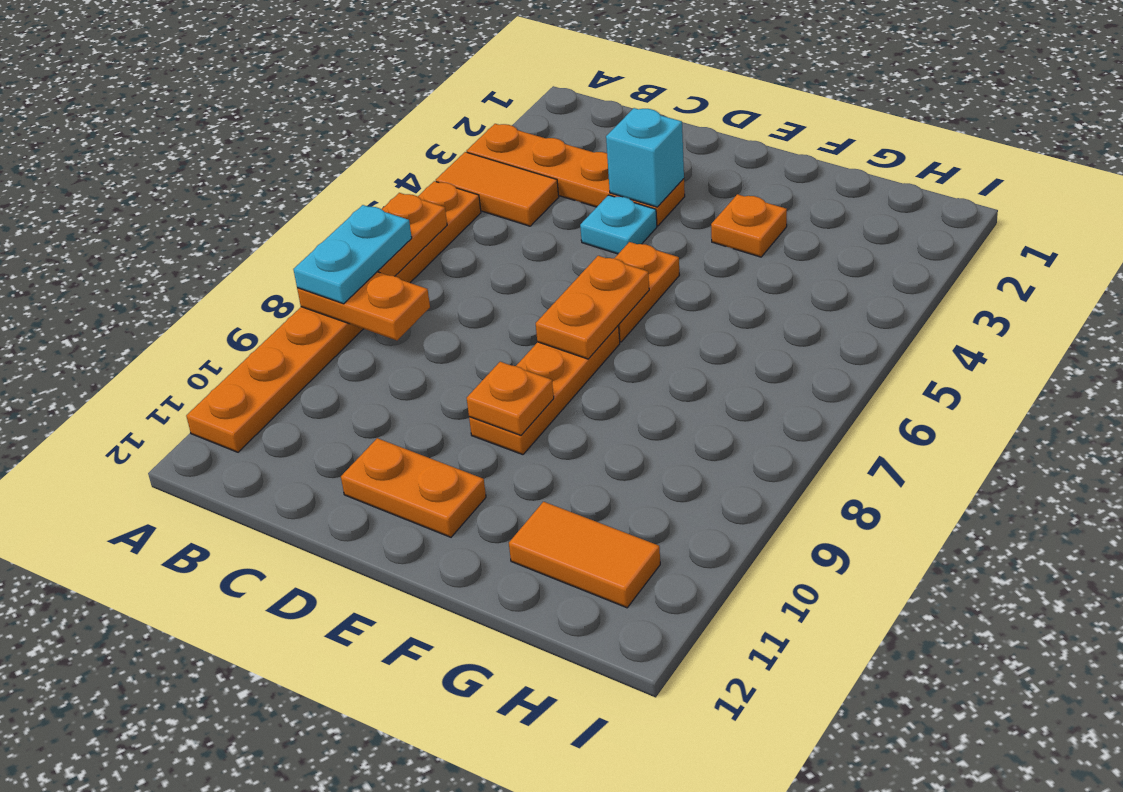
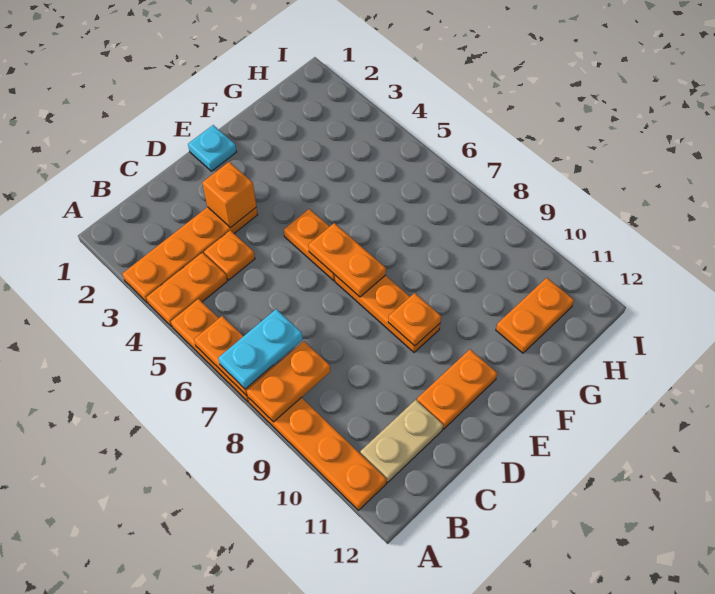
orange 1x2 tile [436,152,559,226] -> orange 1x2 plate [146,253,227,326]
cyan 1x2 plate [293,205,412,304] -> cyan 1x2 plate turned to [218,309,303,389]
none -> tan 1x2 plate [360,400,443,483]
cyan 1x1 brick [606,108,684,207] -> orange 1x1 brick [202,162,256,228]
cyan 1x1 plate [580,195,657,254] -> cyan 1x1 plate moved to [188,125,236,171]
orange 1x1 plate [711,194,787,257] -> orange 1x1 plate moved to [204,230,255,280]
orange 1x2 tile [509,502,660,608] -> orange 1x2 plate [496,278,574,353]

